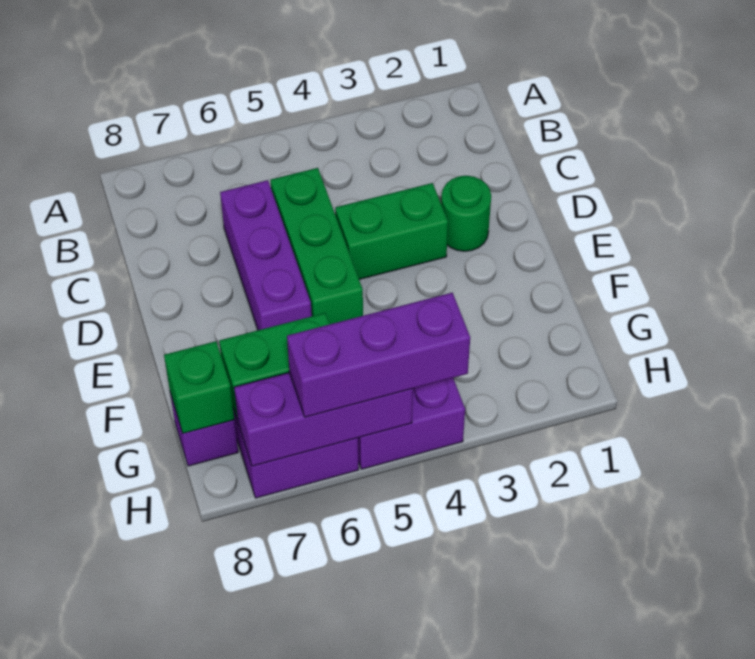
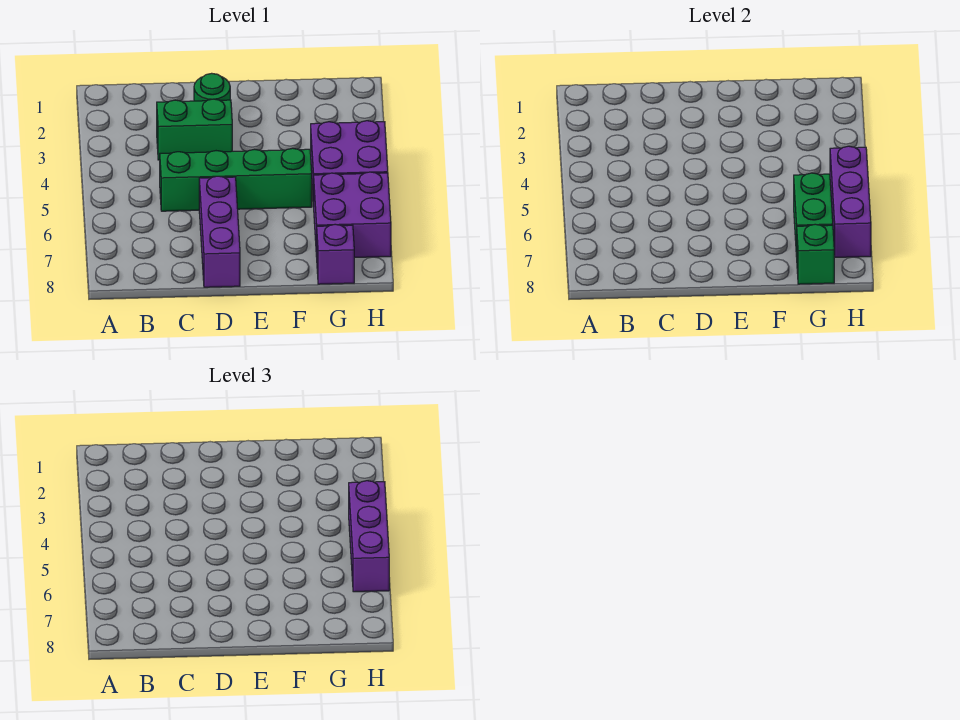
green 1x3 brick [271,168,363,324] -> green 1x4 brick [160,148,312,211]
purple 1x3 brick [220,180,312,330] -> purple 1x3 brick turned to [199,176,240,287]
green 1x2 brick [335,183,448,279] -> green 1x2 brick turned to [157,99,232,160]

